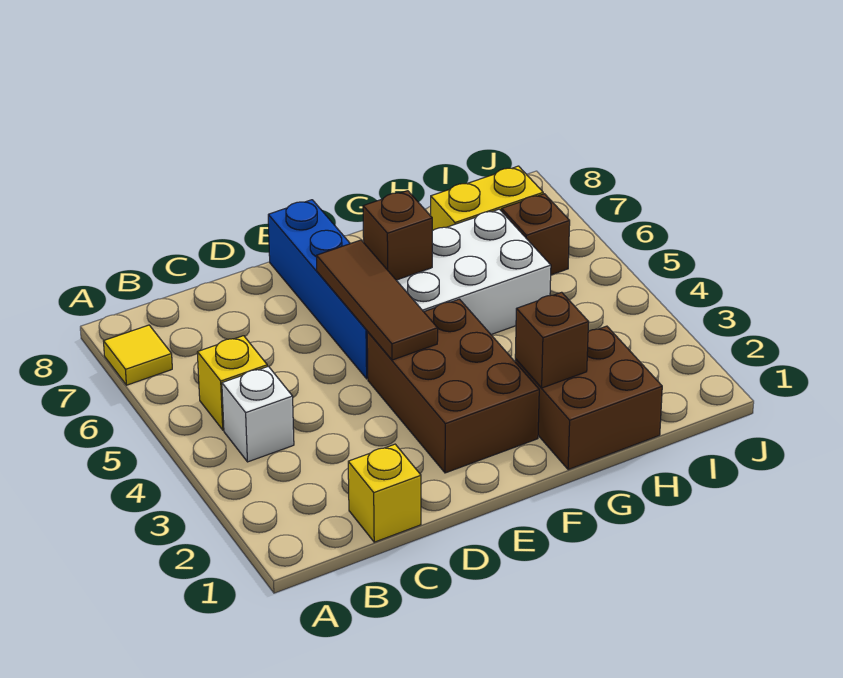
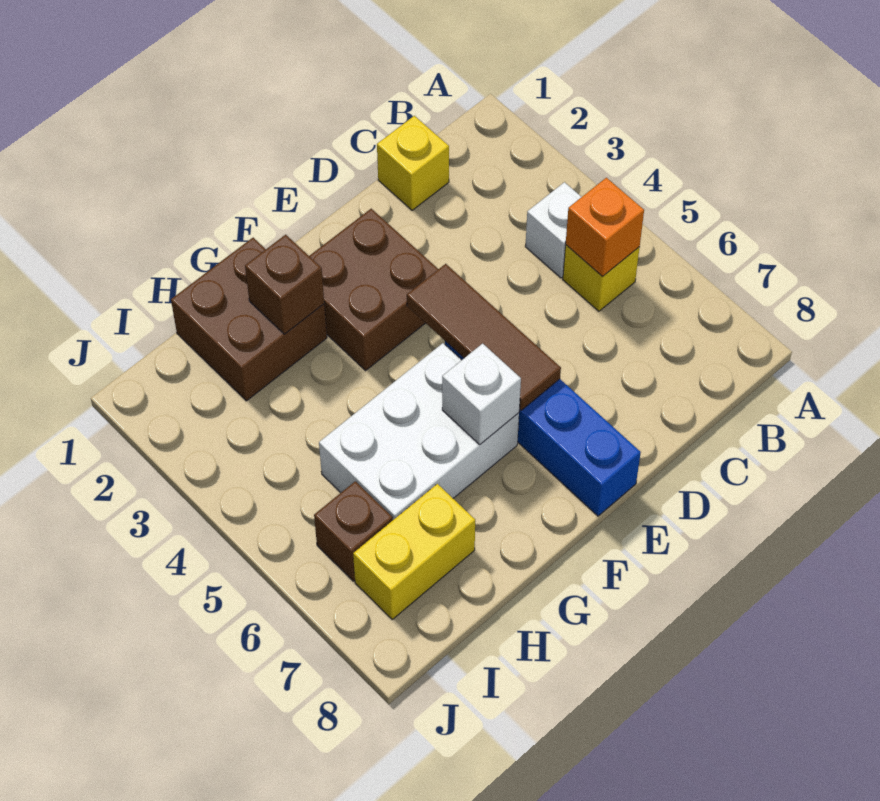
yellow 1x1 tile [104,325,172,385] -> none
none -> orange 1x1 brick [566,178,644,276]
brown 2x3 brick [367,299,539,473] -> brown 2x2 brick [310,209,438,371]
brown 1x1 brick [363,191,432,280] -> white 1x1 brick [442,343,521,444]

